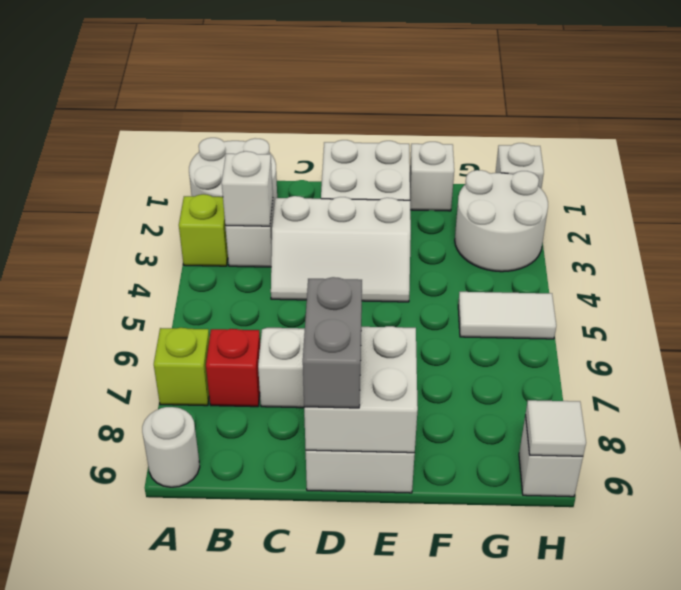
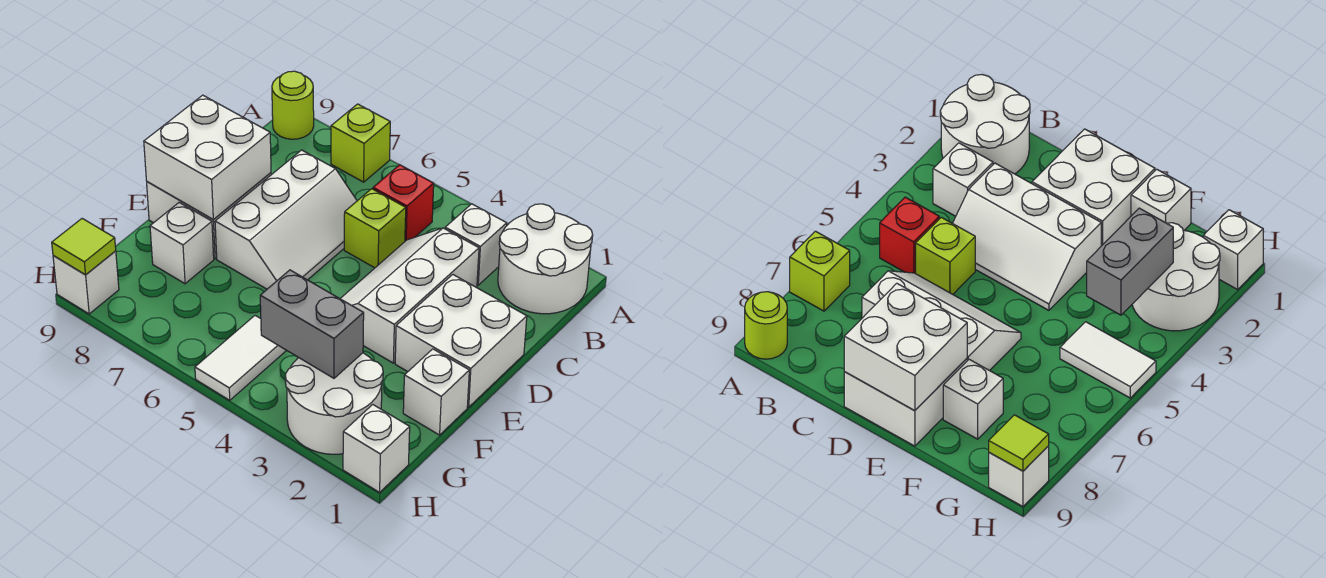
lime 1x1 brick [179,194,228,266] -> lime 1x1 brick moved to [344,189,406,268]
white 1x1 round brick [142,407,200,487] -> lime 1x1 round brick [272,71,314,139]
white 1x1 brick [222,151,273,226] -> white 1x1 brick moved to [150,203,214,284]
red 1x1 brick [206,329,260,407] -> red 1x1 brick moved to [373,165,434,241]
grey 1x2 brick [303,277,362,408] -> grey 1x2 brick moved to [260,270,364,378]
white 1x1 tile [525,400,586,456] -> lime 1x1 tile [52,219,116,275]

